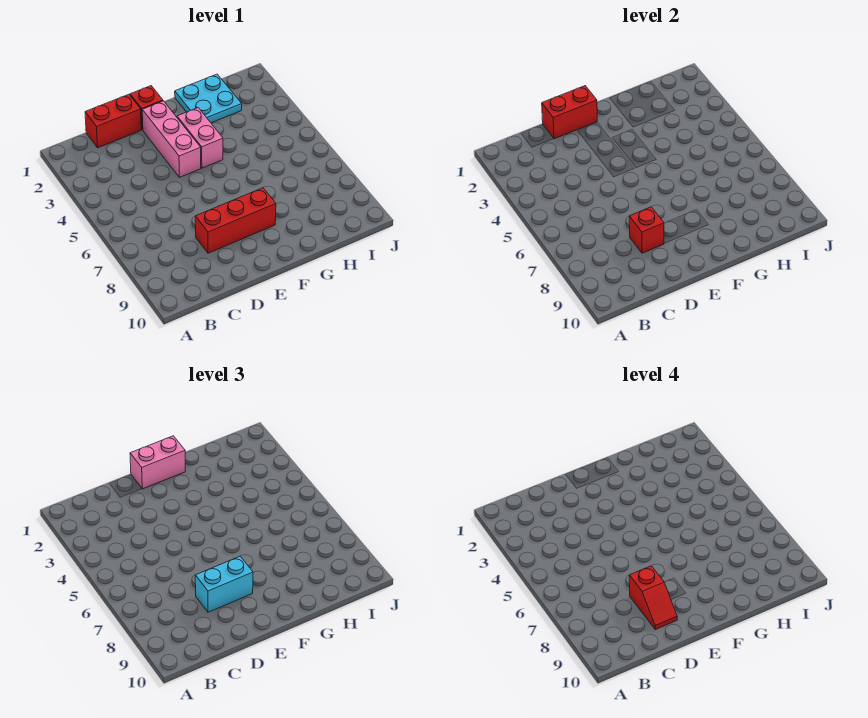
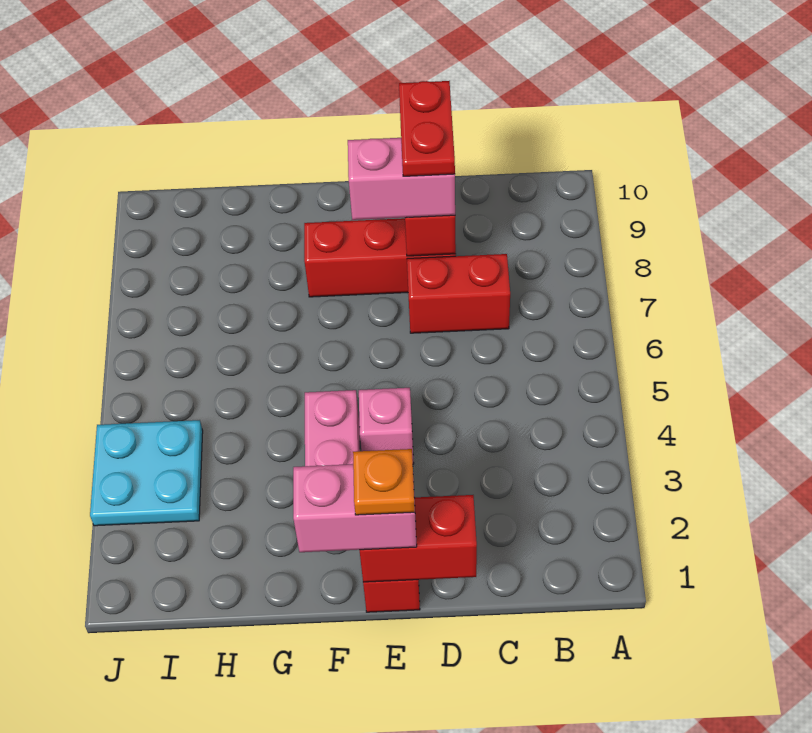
red 1x2 brick [85,94,141,148] -> red 1x2 brick moved to [407,254,510,333]
cyan 1x2 brick [195,556,253,612] -> pink 1x2 brick [348,138,455,220]
red 1x2 slope [629,566,677,629] -> red 1x2 plate [399,81,455,176]
none -> orange 1x1 plate [353,449,415,515]
pink 1x3 brick [142,101,201,177] -> pink 1x1 brick [359,388,414,464]
cyan 2x2 plate [175,74,242,123] -> cyan 2x2 plate moved to [90,420,203,526]

